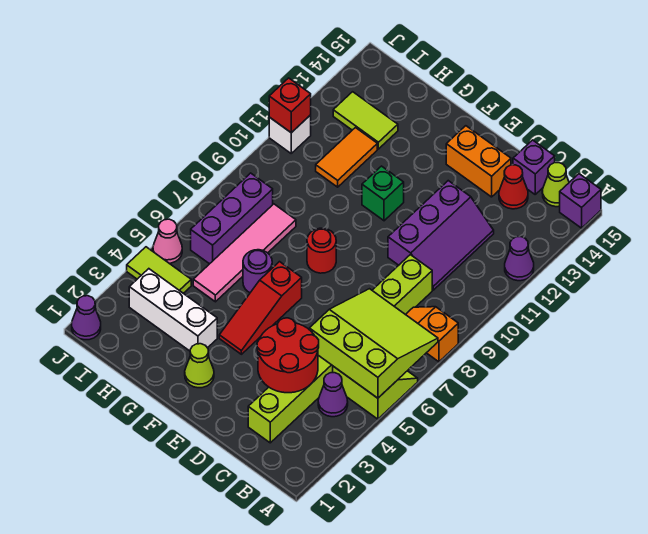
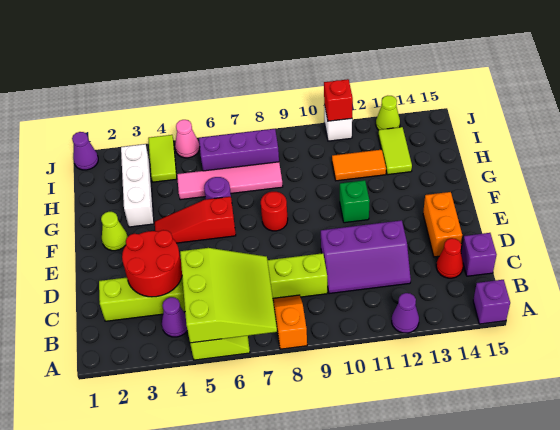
lime 1x1 cone [542,163,569,207] -> lime 1x1 cone moved to [376,96,400,130]

